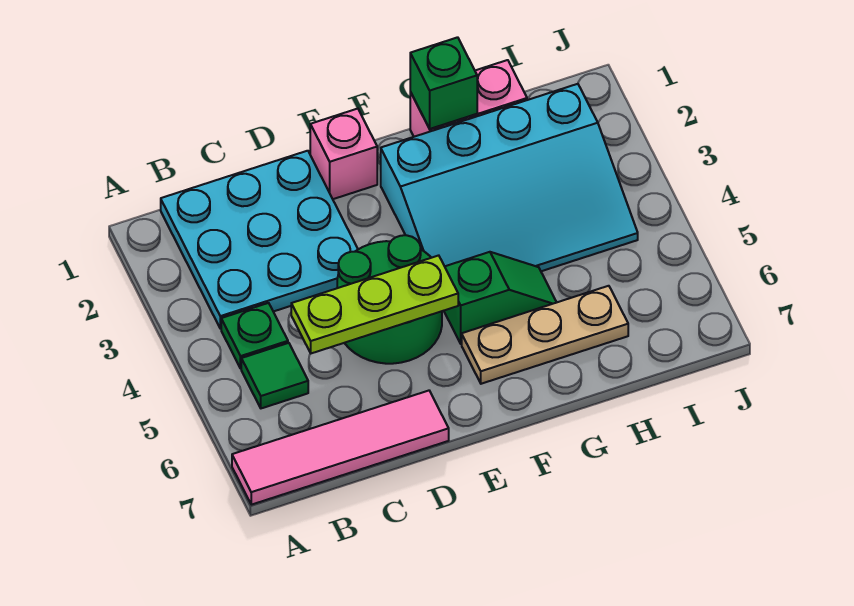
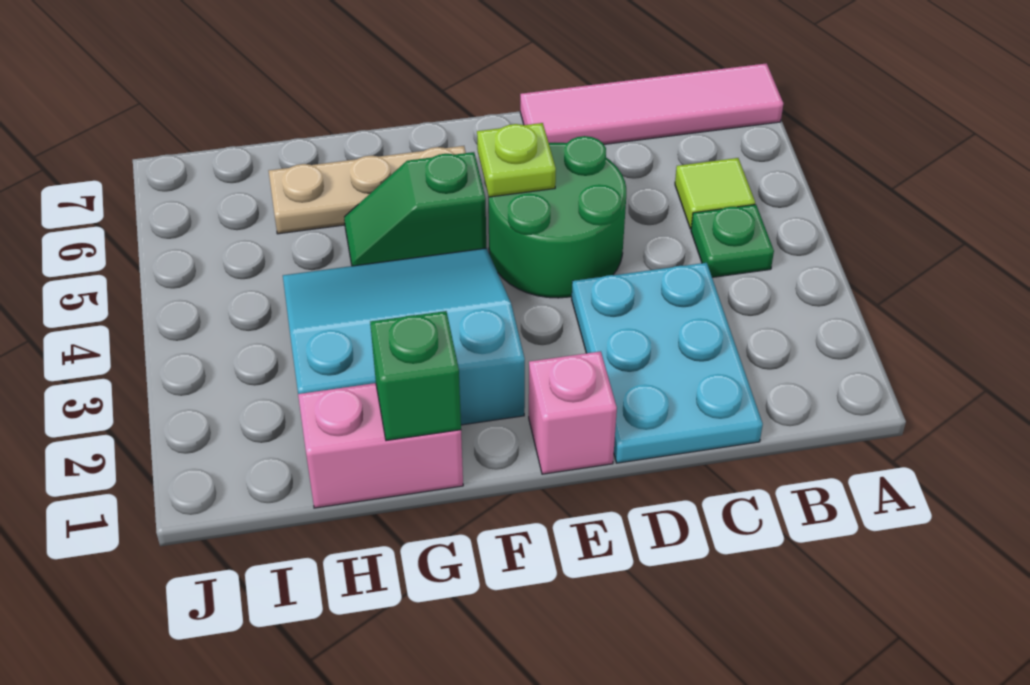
cyan 3x3 plate [161,151,358,329] -> cyan 2x3 plate [572,263,763,463]
green 1x1 tile [241,343,308,408] -> lime 1x1 tile [675,158,755,229]
lime 1x3 plate [291,255,458,353] -> lime 1x1 plate [477,123,556,197]
cyan 3x4 slope [381,84,638,271] -> cyan 3x3 slope [283,248,525,425]

